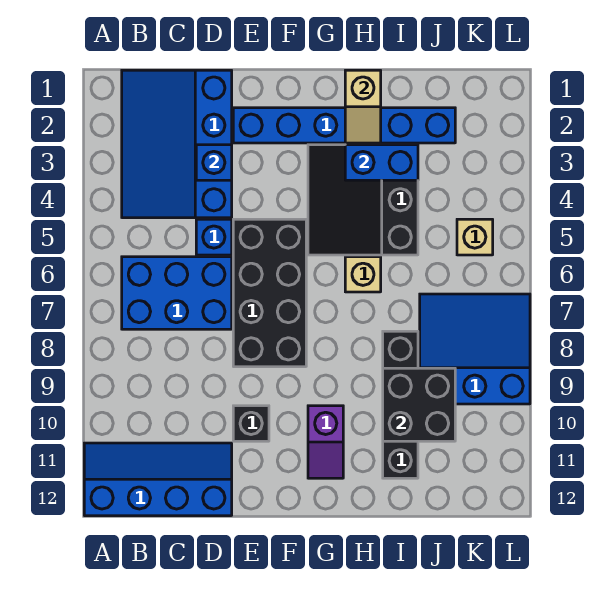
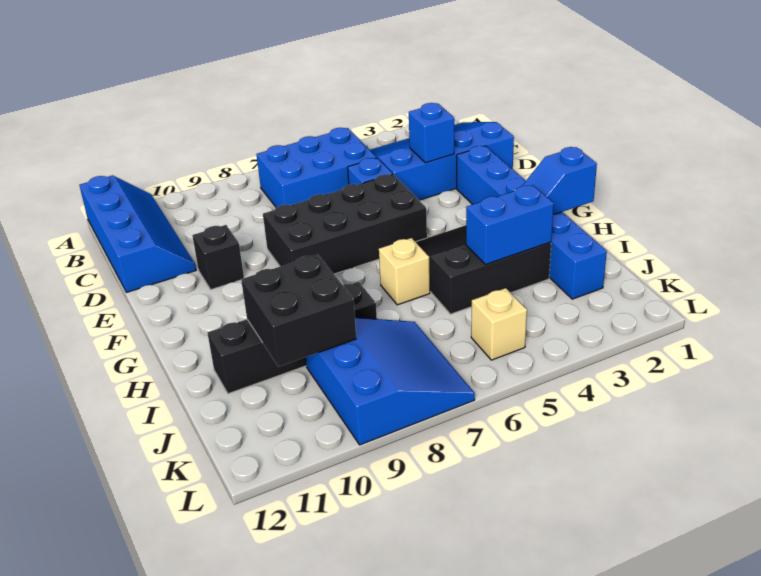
blue 2x3 brick [122,257,232,329] -> blue 2x3 brick turned to [256,128,377,207]
purple 1x2 slope [308,406,343,478] -> none
tan 1x2 slope [345,70,381,143] -> blue 1x2 slope [522,147,597,215]
blue 1x2 brick [345,145,418,180] -> blue 1x2 brick turned to [466,185,554,264]

